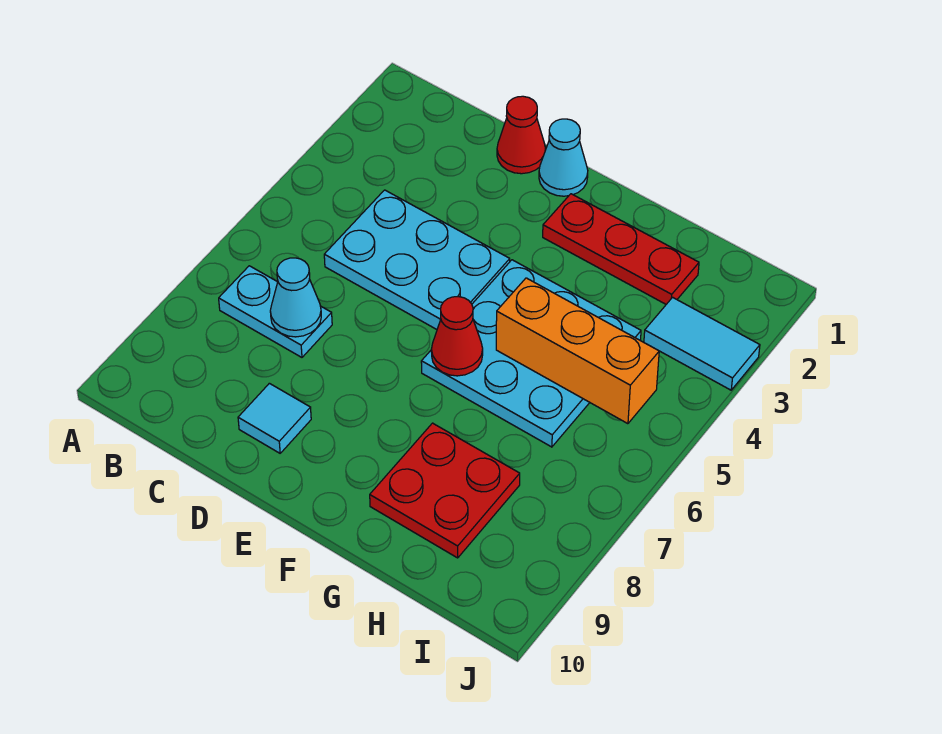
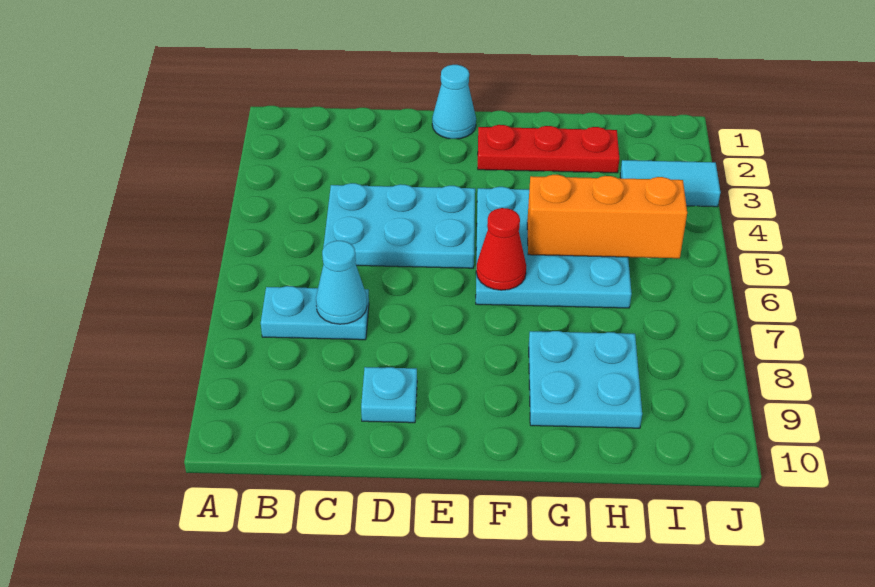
red 1x1 cone [497,96,546,174] -> none
cyan 1x1 tile [238,383,311,453] -> cyan 1x1 plate [361,367,417,423]
red 2x2 plate [370,423,520,558] -> cyan 2x2 plate [529,331,642,428]

